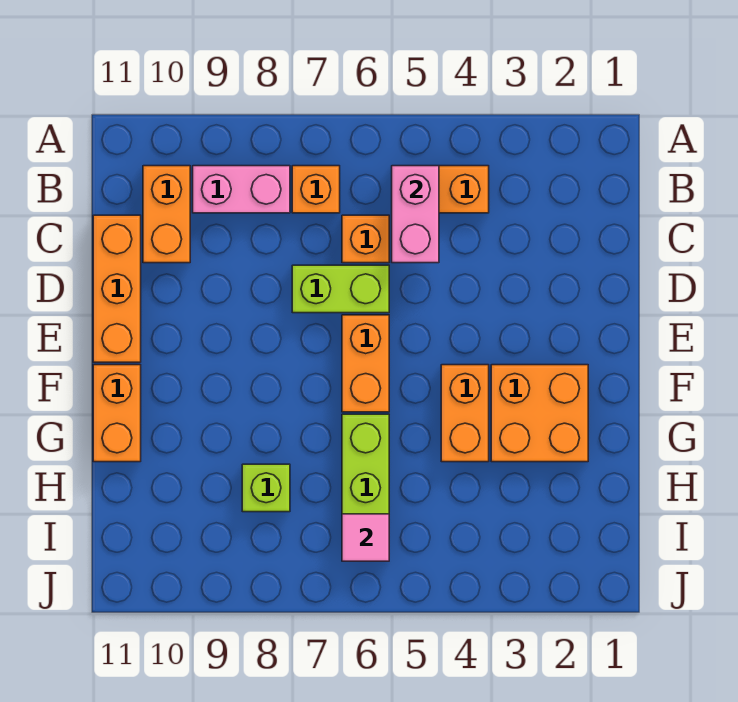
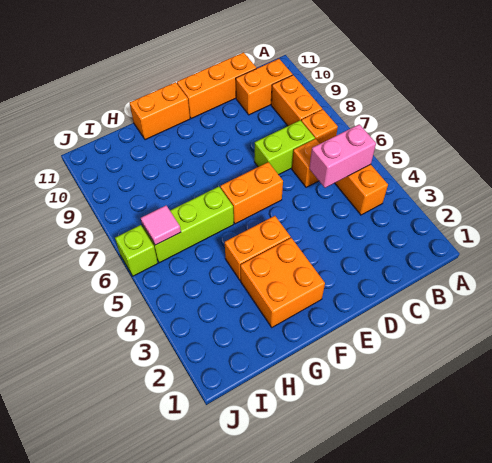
pink 1x2 brick [193,166,290,213] -> orange 1x2 brick [271,75,322,126]
lime 1x2 brick [292,265,389,313] -> lime 1x2 brick turned to [254,120,315,175]
lime 1x1 brick [242,464,290,512] -> lime 1x1 brick moved to [115,225,158,276]

